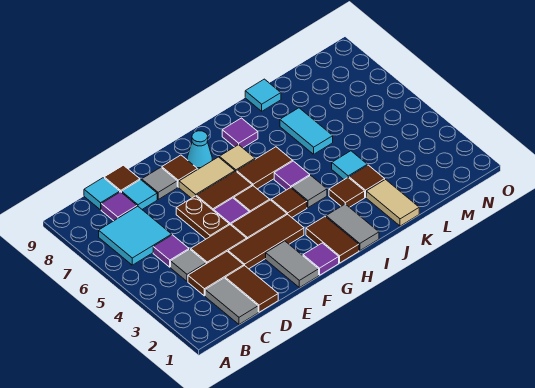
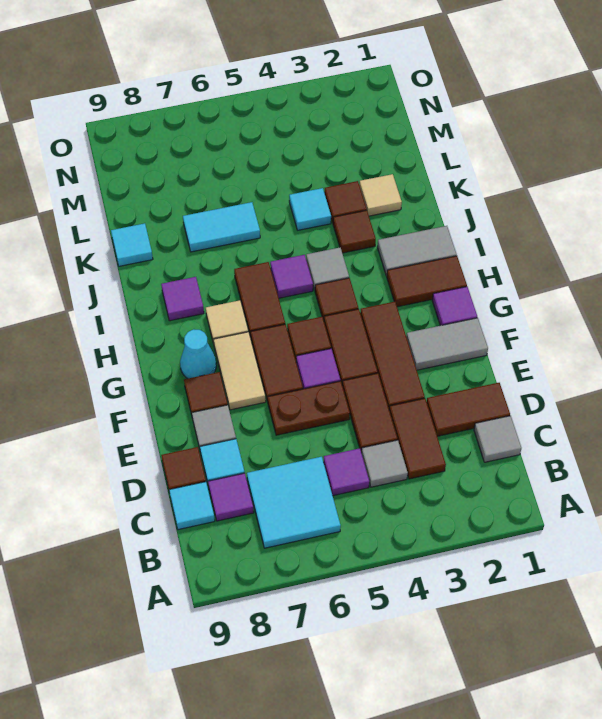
grey 1x2 tile [205,278,258,324] -> grey 1x1 tile [474,416,521,462]
tan 1x2 tile [366,180,419,226] -> tan 1x1 tile [359,174,402,216]

